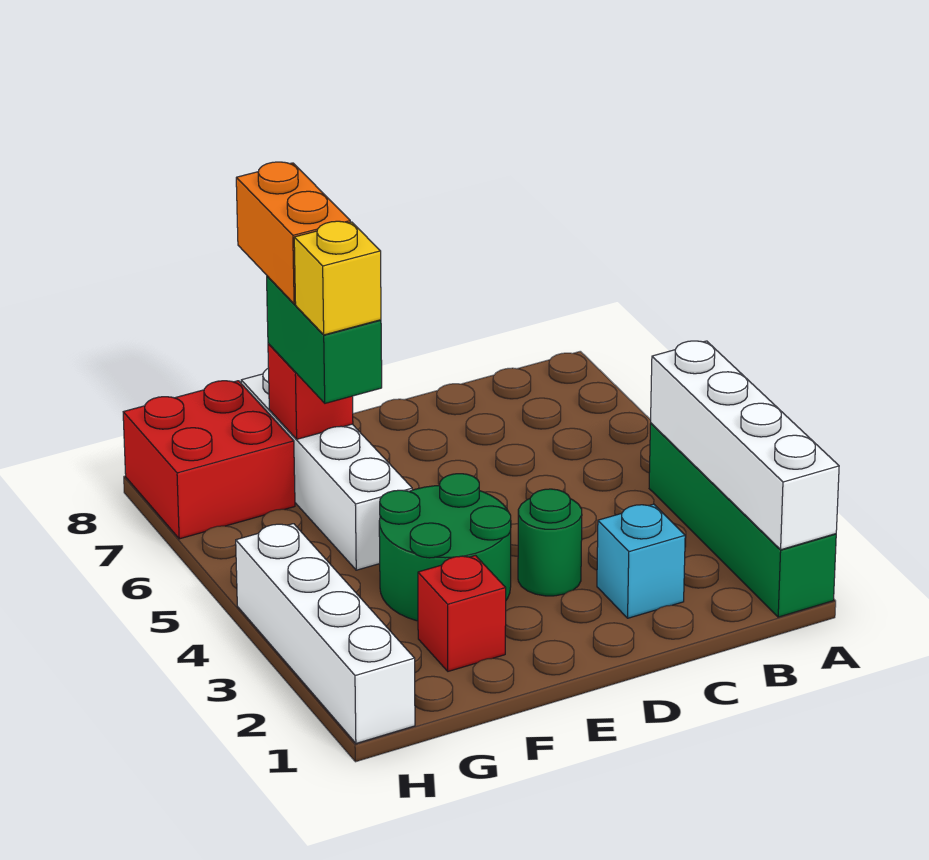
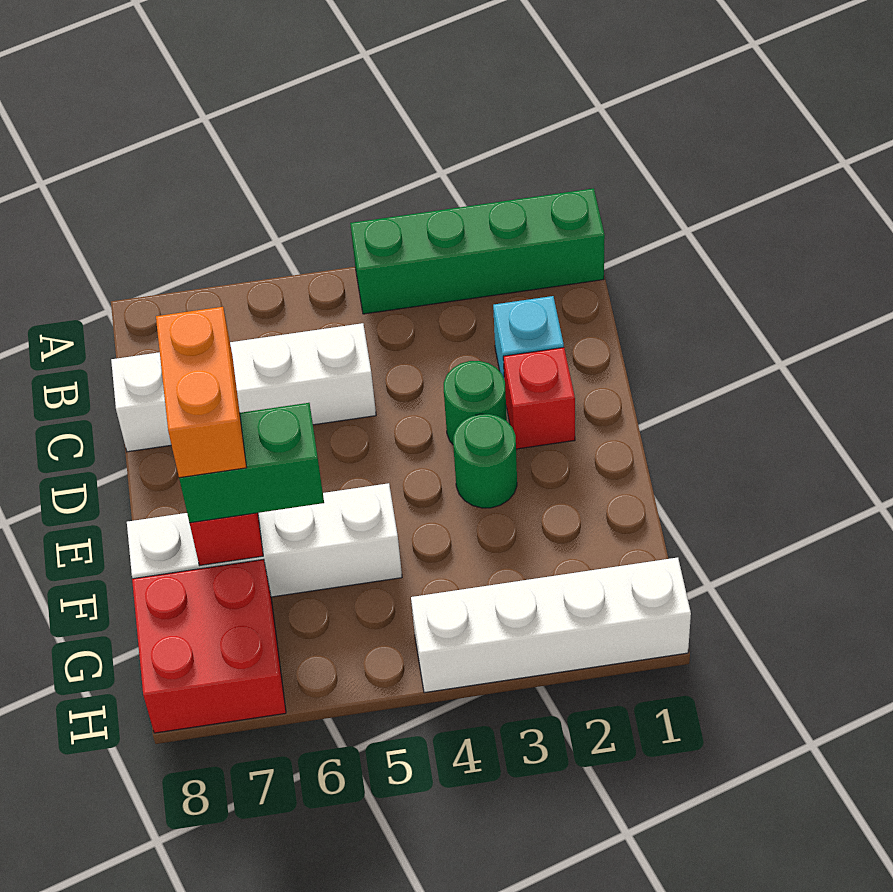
white 1x4 brick [651,341,839,550] -> white 1x4 brick moved to [111,323,376,452]
green 2x2 round brick [379,474,511,621] -> green 1x1 round brick [453,414,517,508]
red 1x1 brick [418,556,506,671] -> red 1x1 brick moved to [503,347,575,449]
yellow 1x1 brick [294,221,381,335] -> none
orange 1x2 brick [236,162,350,304] -> orange 1x2 brick turned to [156,307,247,478]

